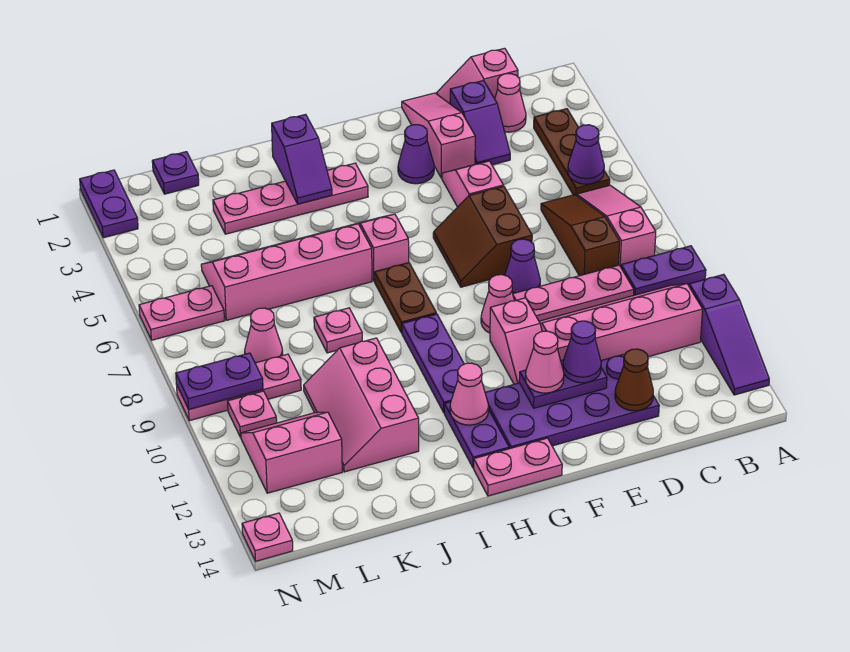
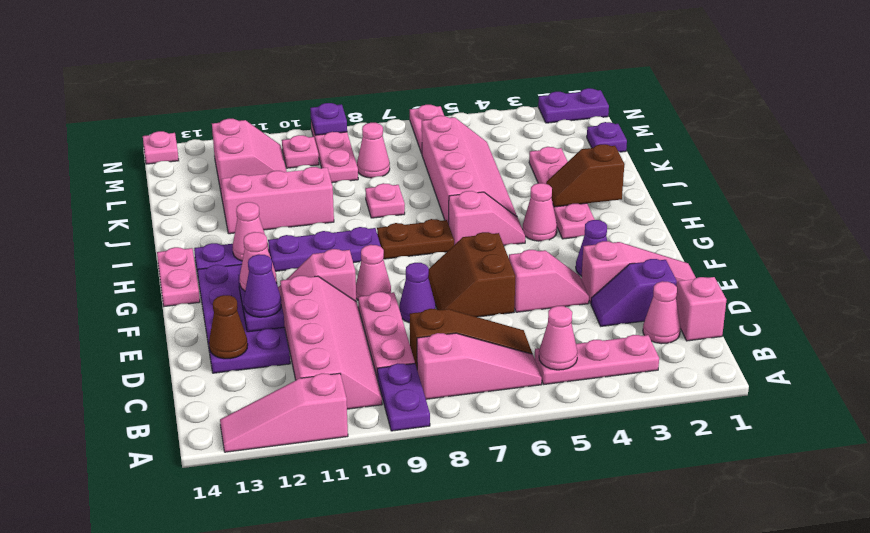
purple 1x3 slope [689,274,769,395] -> pink 1x3 slope [220,373,348,452]
brown 1x3 plate [534,109,610,196] -> pink 1x3 plate [535,335,659,384]
purple 1x1 cone [568,125,604,184] -> pink 1x1 cone [539,306,578,370]
brown 2x2 slope [433,186,532,287] -> brown 2x2 slope turned to [428,232,515,317]
none -> pink 1x1 cone [523,183,557,241]
purple 1x2 slope [272,114,332,204] -> brown 1x2 slope [546,144,624,207]
purple 1x2 plate [176,353,263,409] -> purple 1x1 plate [310,103,347,135]

